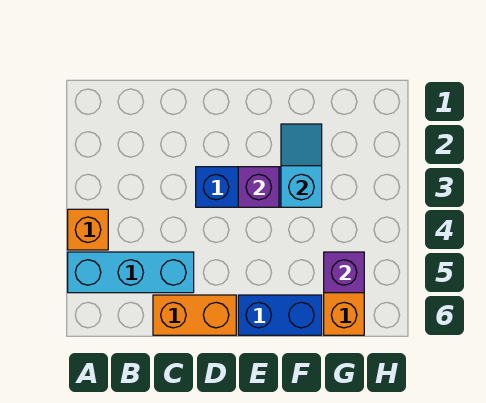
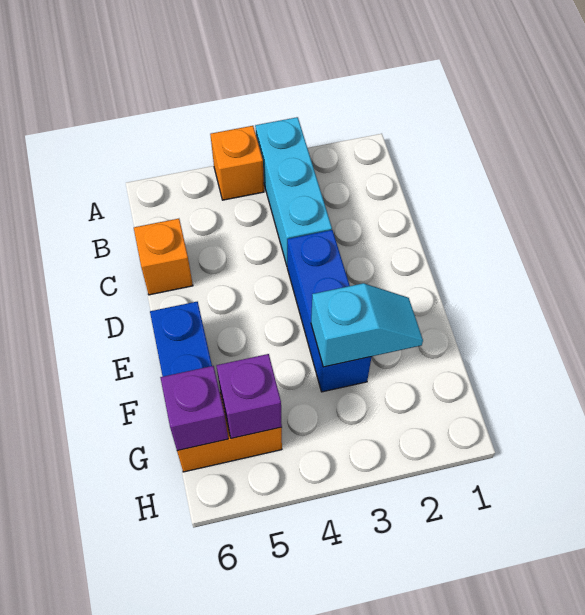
cyan 1x3 brick [68,252,194,293] -> cyan 1x3 brick moved to [255,117,332,265]
orange 1x2 brick [153,295,236,335] -> orange 1x1 brick [134,219,193,295]
purple 1x1 brick [238,167,279,207] -> purple 1x1 brick moved to [160,366,228,451]

